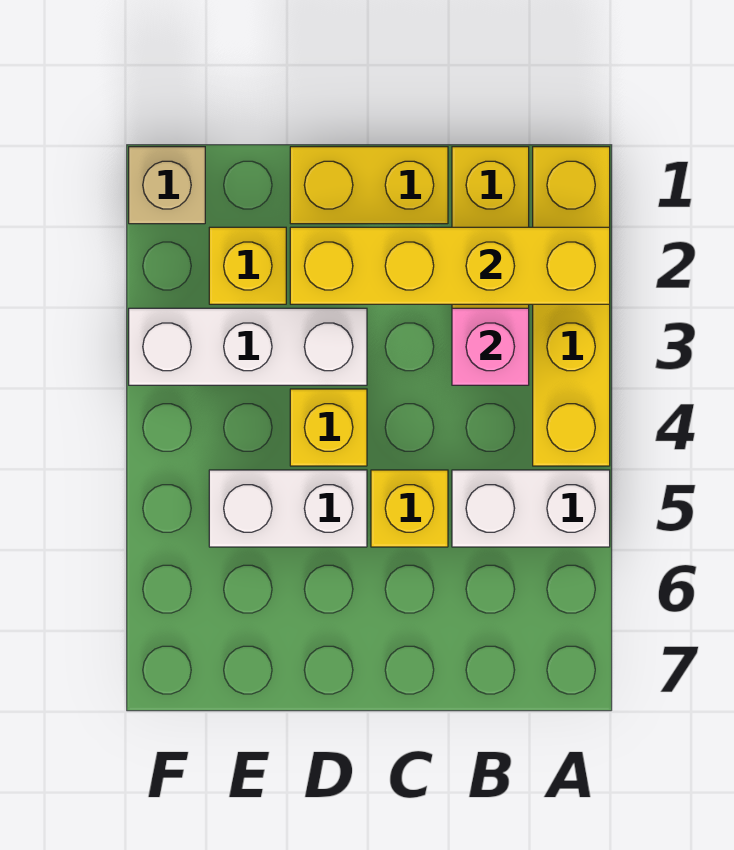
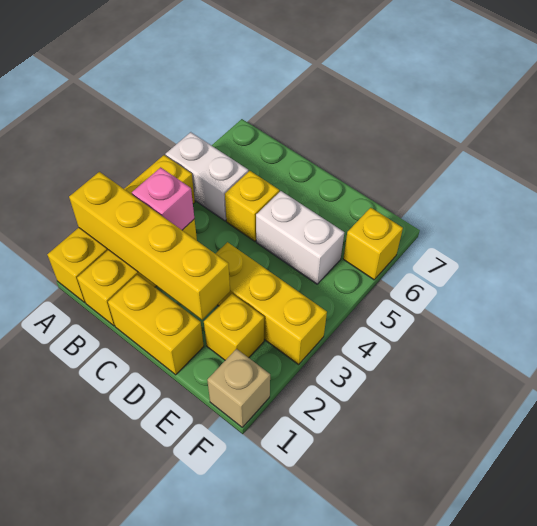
white 1x3 brick [129,308,367,385] -> yellow 1x3 brick [216,242,327,364]
yellow 1x1 brick [290,389,367,466] -> yellow 1x1 brick moved to [343,208,403,280]

